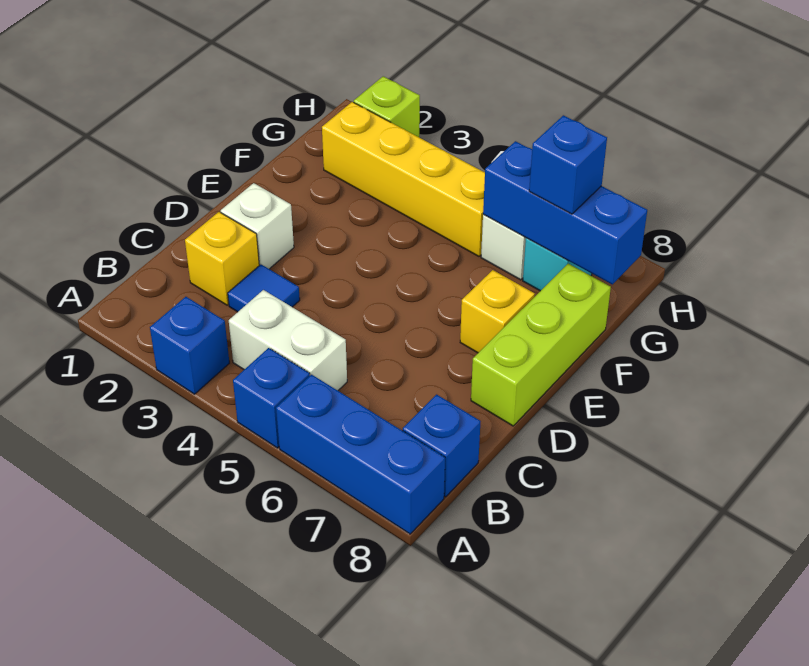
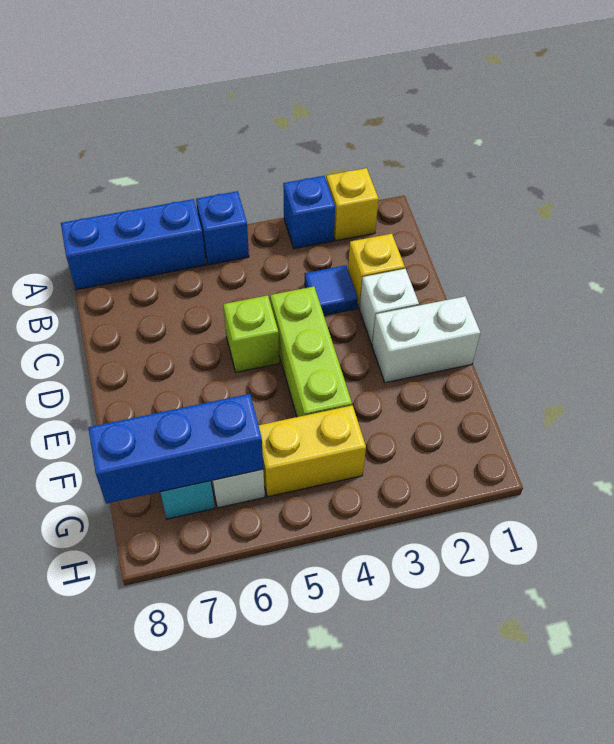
white 1x2 brick [229,290,347,390] -> white 1x2 brick moved to [372,296,480,383]
blue 1x1 brick [403,394,481,497] -> none
lime 1x3 brick [471,264,611,426] -> lime 1x3 brick moved to [270,286,352,417]
yellow 1x1 brick [460,270,535,353] -> yellow 1x1 brick moved to [326,168,378,241]
yellow 1x4 brick [322,102,485,256] -> yellow 1x2 brick [259,405,366,497]
blue 1x1 brick [529,115,607,214] -> none
lime 1x1 brick [354,76,420,137] -> lime 1x1 brick moved to [223,295,279,372]

